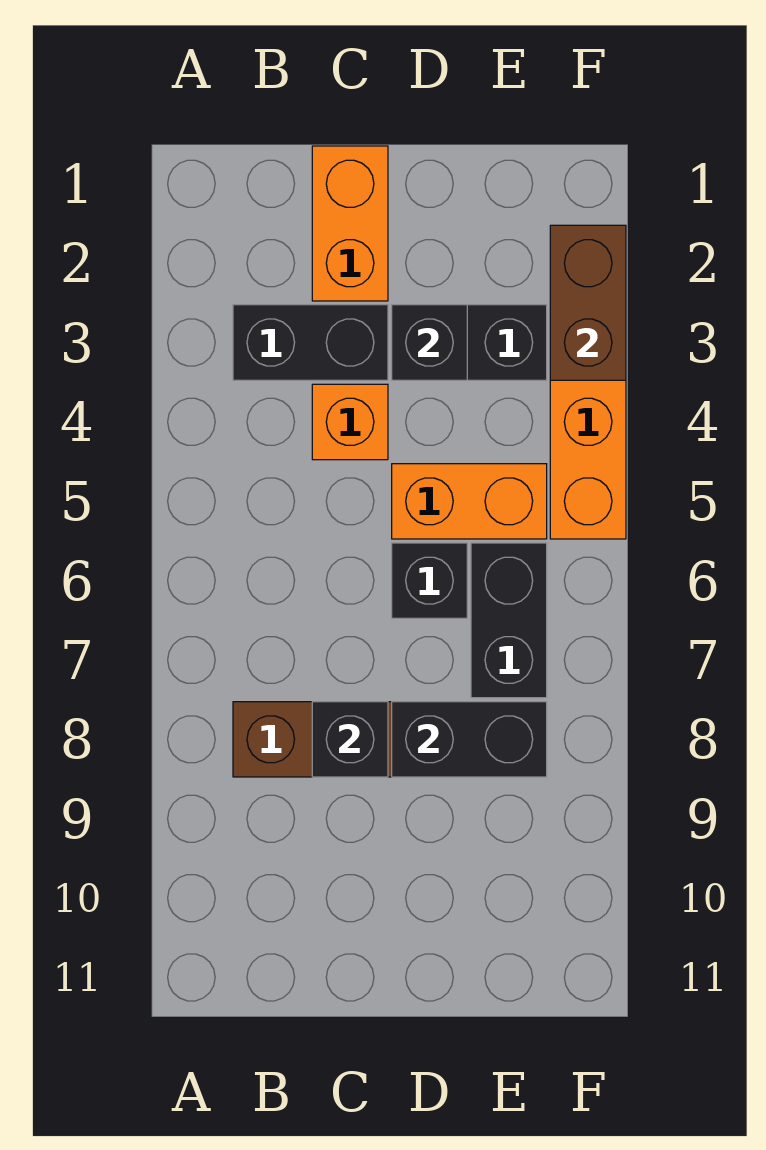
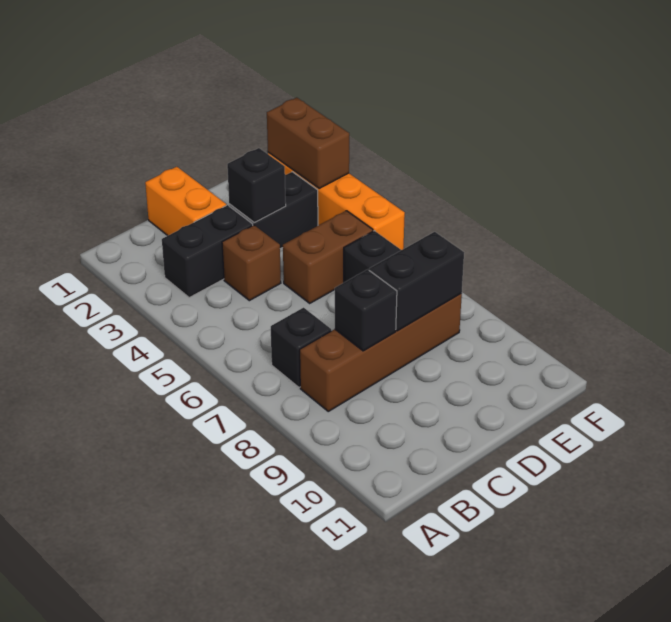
orange 1x1 brick [312,384,388,460] -> brown 1x1 brick [222,225,281,301]
orange 1x2 brick [392,464,547,539] -> brown 1x2 brick [283,211,373,303]
black 1x1 brick [392,543,467,618] -> black 1x1 brick moved to [271,308,331,387]

